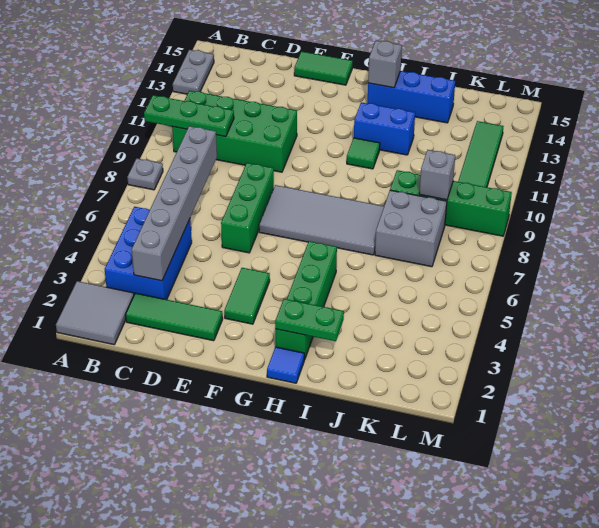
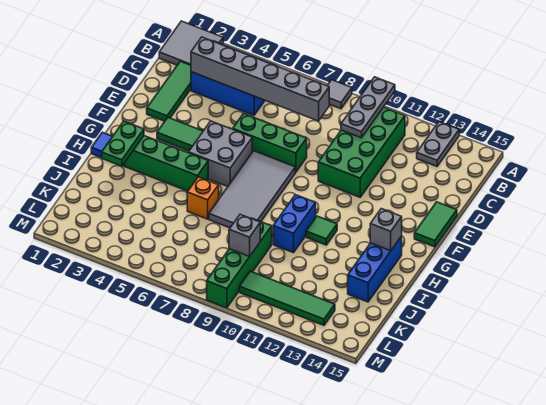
grey 1x1 plate [127,158,163,190] -> grey 1x1 tile [327,80,352,109]
green 1x3 plate [144,95,234,137] -> grey 1x3 plate [341,77,395,138]
grey 1x2 plate [173,50,214,94] -> grey 1x2 plate turned to [417,122,459,166]
blue 1x2 brick [354,102,415,155] -> blue 1x2 brick moved to [273,195,316,253]
none -> orange 1x1 brick [187,177,219,219]
grey 2x2 brick [375,190,447,267] -> grey 2x2 brick moved to [189,121,252,186]

